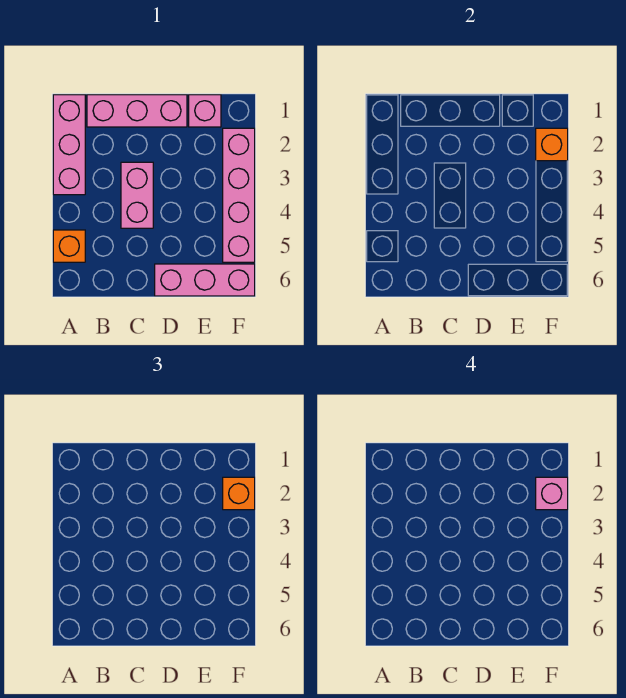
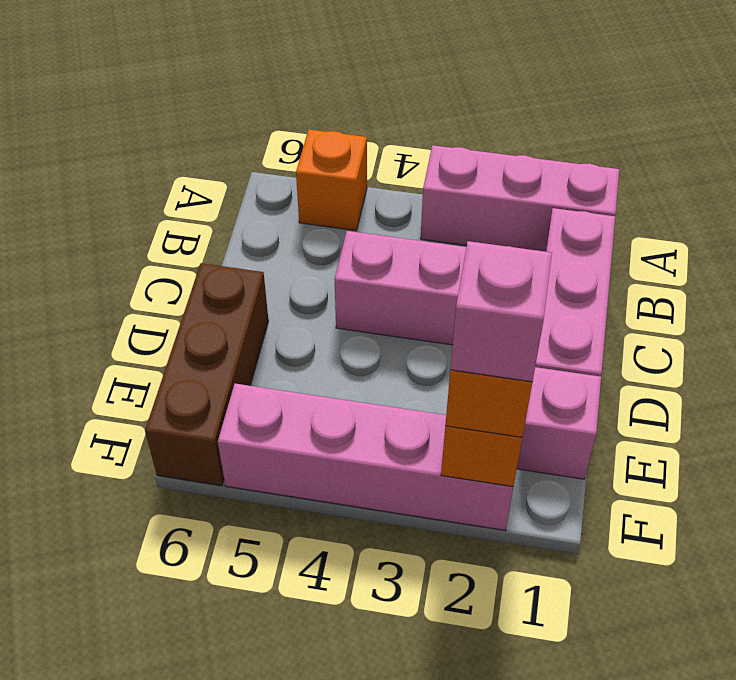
pink 1x3 brick [155,264,255,296] -> brown 1x3 brick [145,263,269,486]

